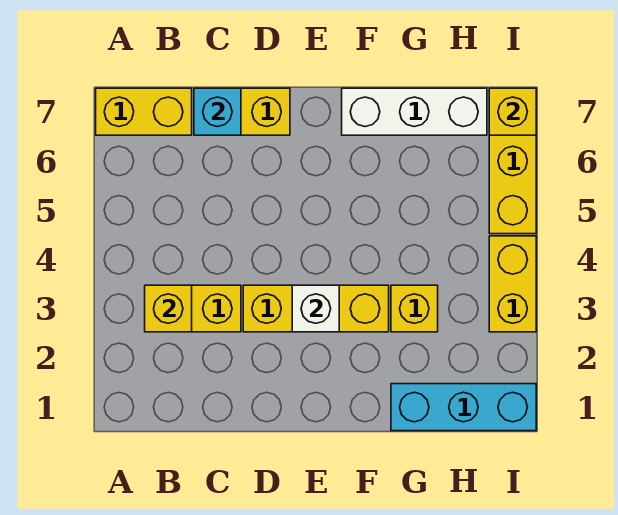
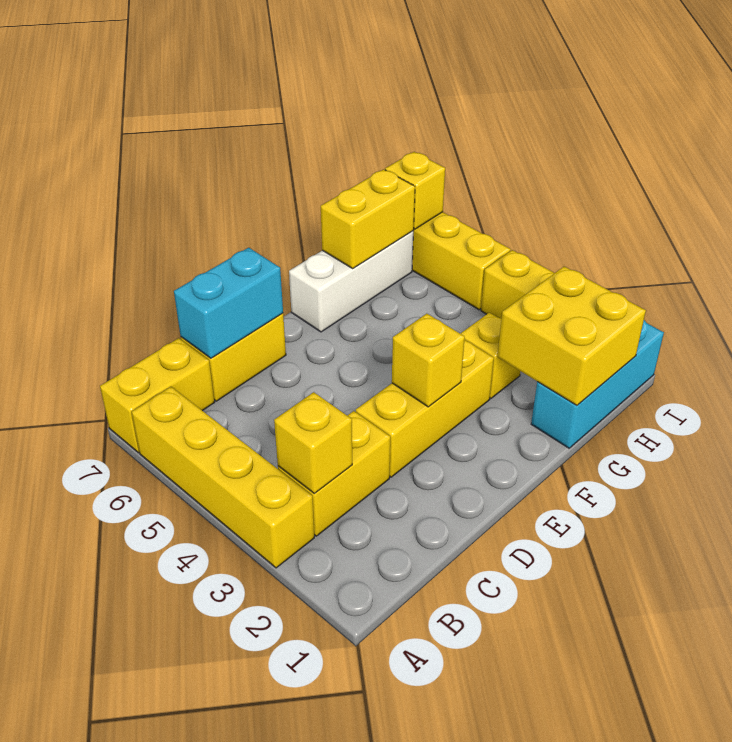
none -> yellow 1x4 brick [132,387,314,568]
cyan 1x1 brick [194,88,241,135] -> cyan 1x2 brick [174,248,283,358]
white 1x1 brick [292,285,339,332] -> yellow 1x1 brick [392,314,465,407]
none -> yellow 2x2 brick [497,266,646,405]
none -> yellow 1x2 brick [321,169,415,268]

